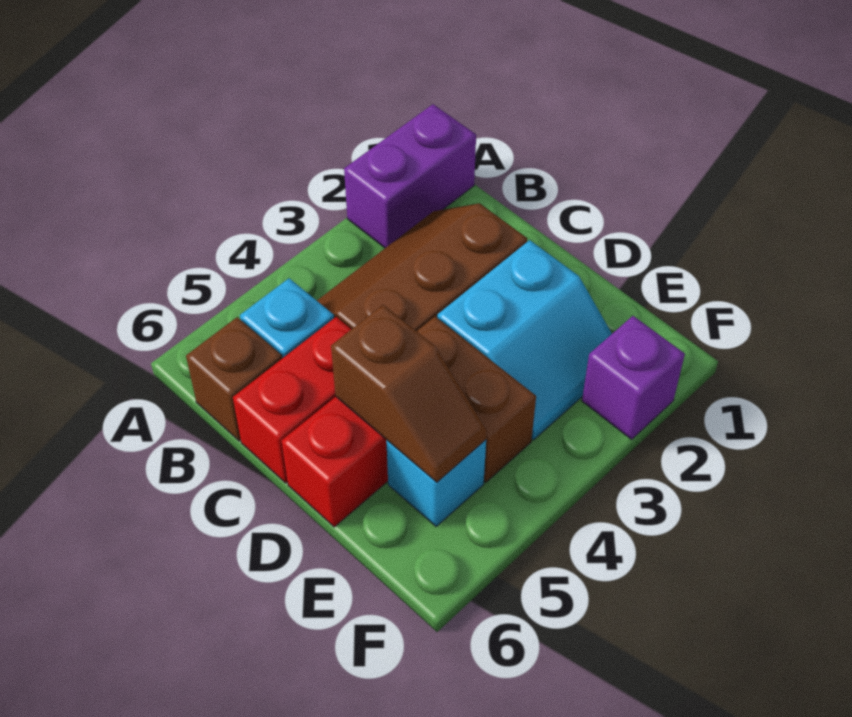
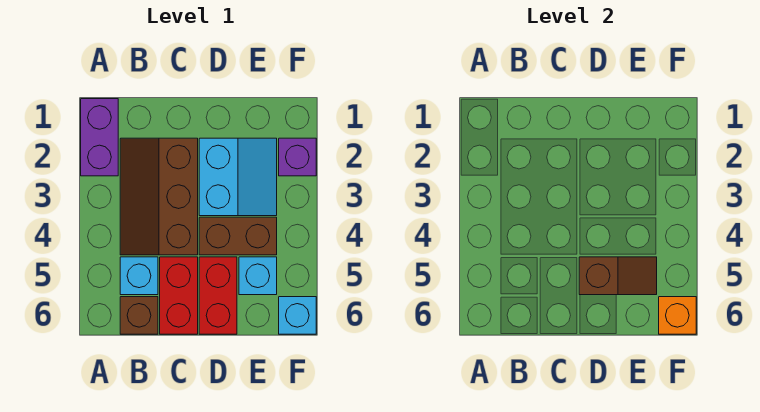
none -> cyan 1x1 brick [279,297,316,334]
none -> orange 1x1 brick [659,297,696,334]

